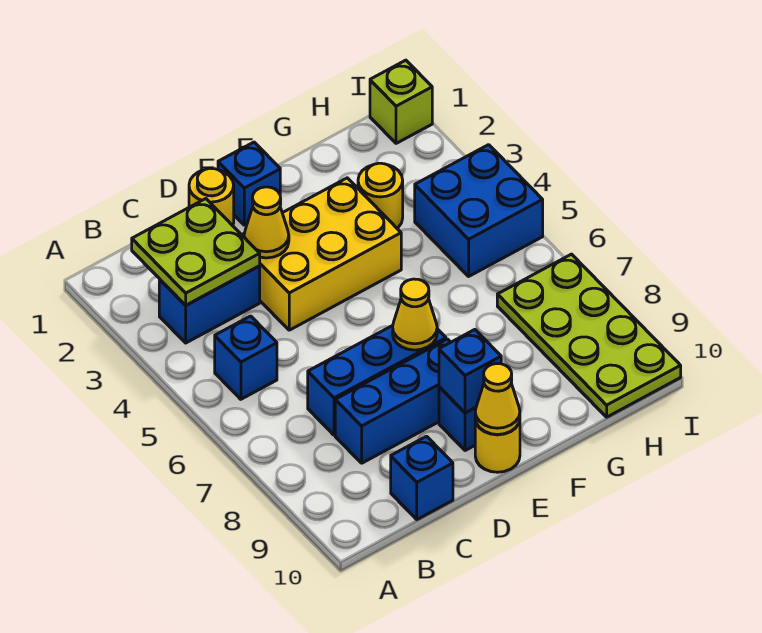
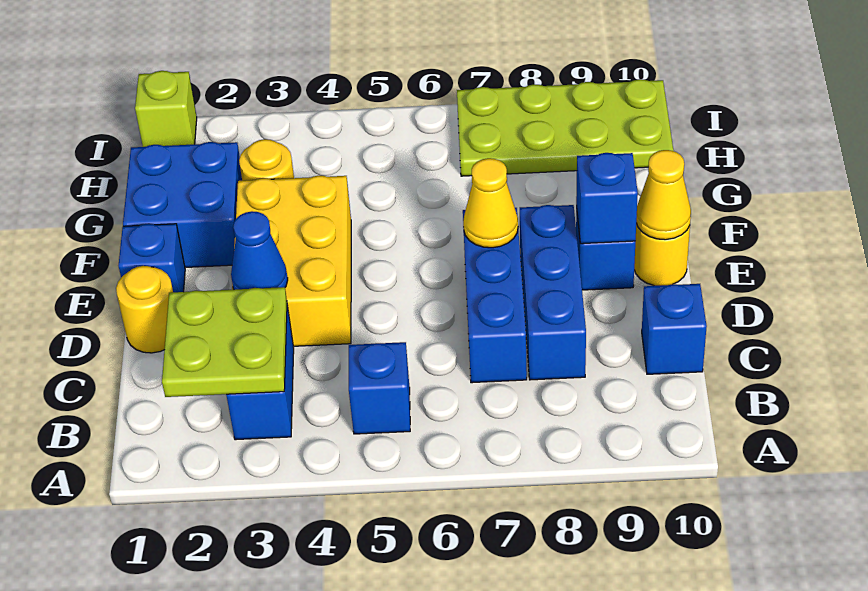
yellow 1x1 cone [244,187,289,258] -> blue 1x1 cone [231,211,288,290]
blue 2x2 brick [415,145,543,276] -> blue 2x2 brick moved to [123,142,242,267]

